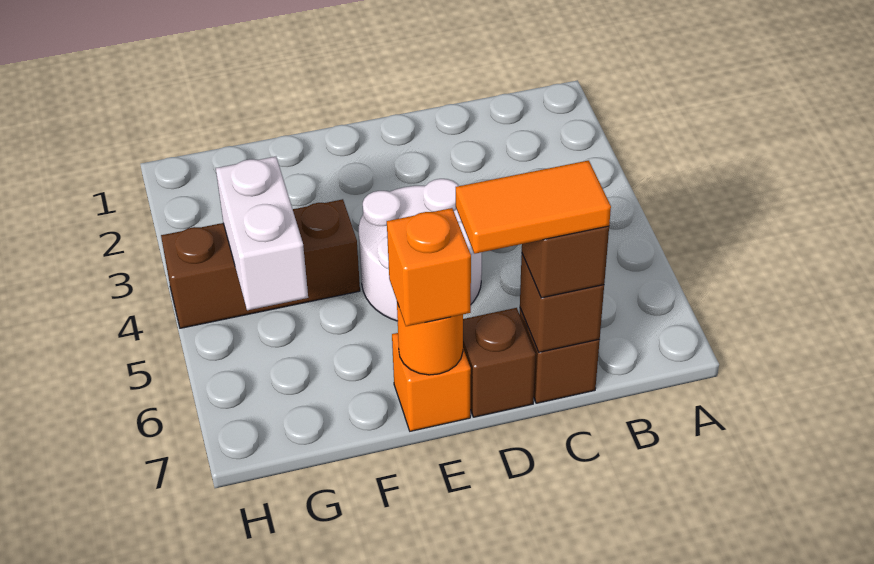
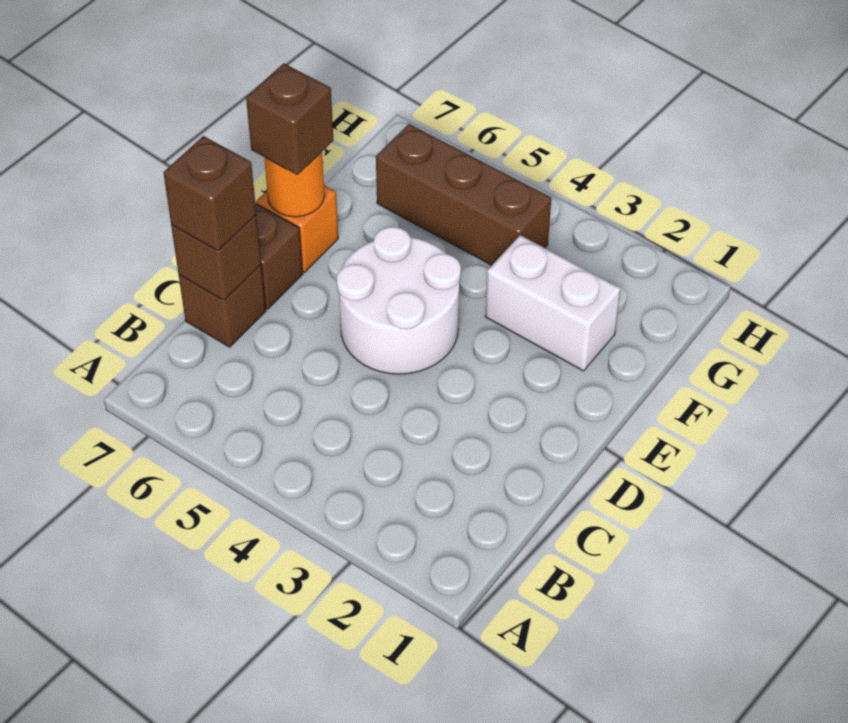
orange 1x2 tile [456,161,611,254] -> none
orange 1x1 brick [387,208,471,326] -> brown 1x1 brick [246,63,333,175]
brown 1x3 brick [161,199,360,328] -> brown 1x3 brick turned to [376,124,551,265]
white 1x2 brick [216,157,308,310] -> white 1x2 brick moved to [485,235,620,371]

